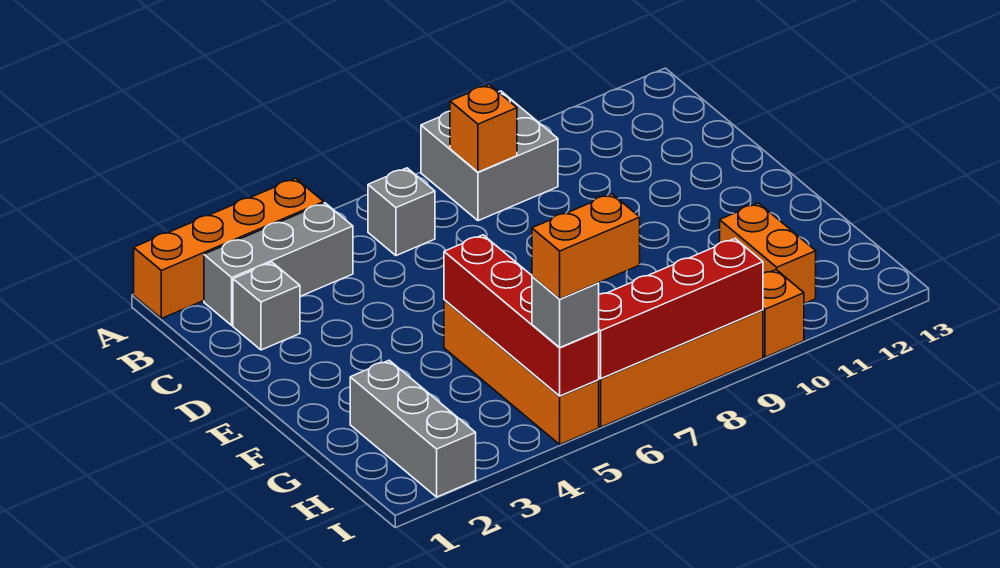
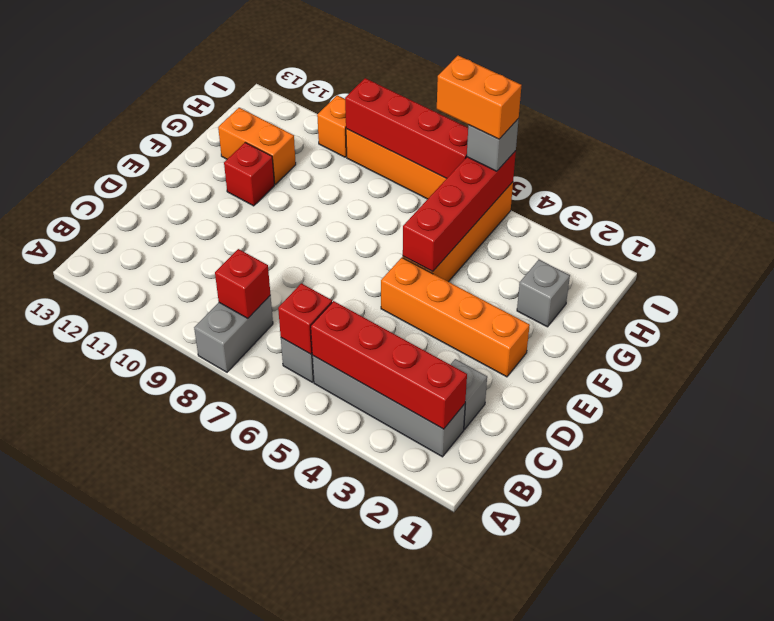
orange 1x4 brick [134,178,324,318] -> orange 1x4 brick moved to [381,258,530,377]
grey 2x2 brick [421,91,558,221] -> grey 1x2 brick [194,296,273,372]
grey 1x3 brick [204,203,353,325] -> grey 1x4 brick [313,356,465,457]
none -> red 1x4 brick [311,301,467,429]
none -> red 1x1 brick [278,283,332,354]
orange 1x1 brick [450,85,517,172] -> red 1x1 brick [215,249,271,318]
none -> red 1x1 brick [224,142,274,206]
grey 1x3 brick [350,360,476,497] -> grey 1x1 brick [517,260,570,327]
orange 1x2 brick [720,203,816,304] -> orange 1x2 brick turned to [218,108,296,184]

